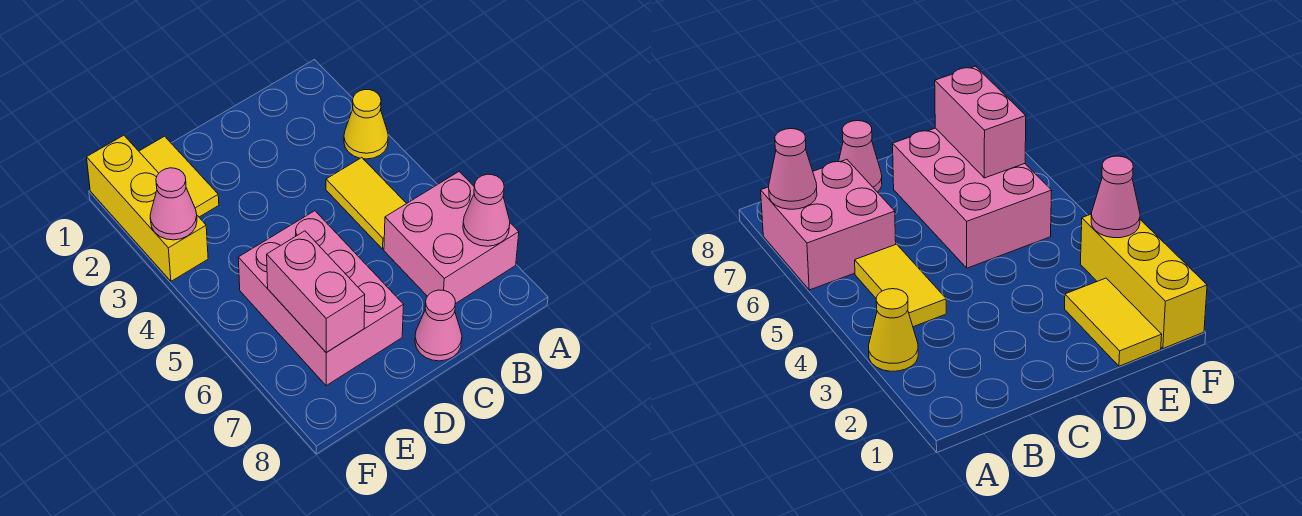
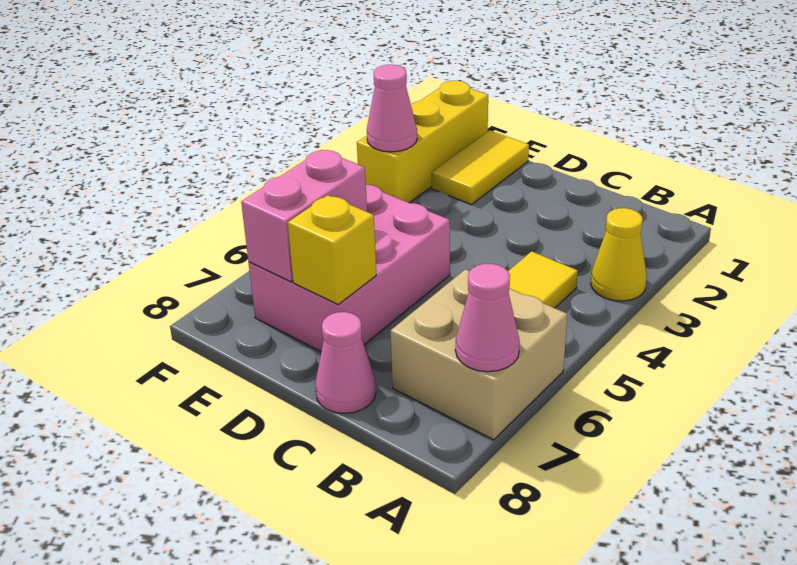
pink 2x2 brick [384,172,519,303] -> tan 2x2 brick [390,269,567,440]
none -> yellow 1x1 brick [288,195,376,304]

